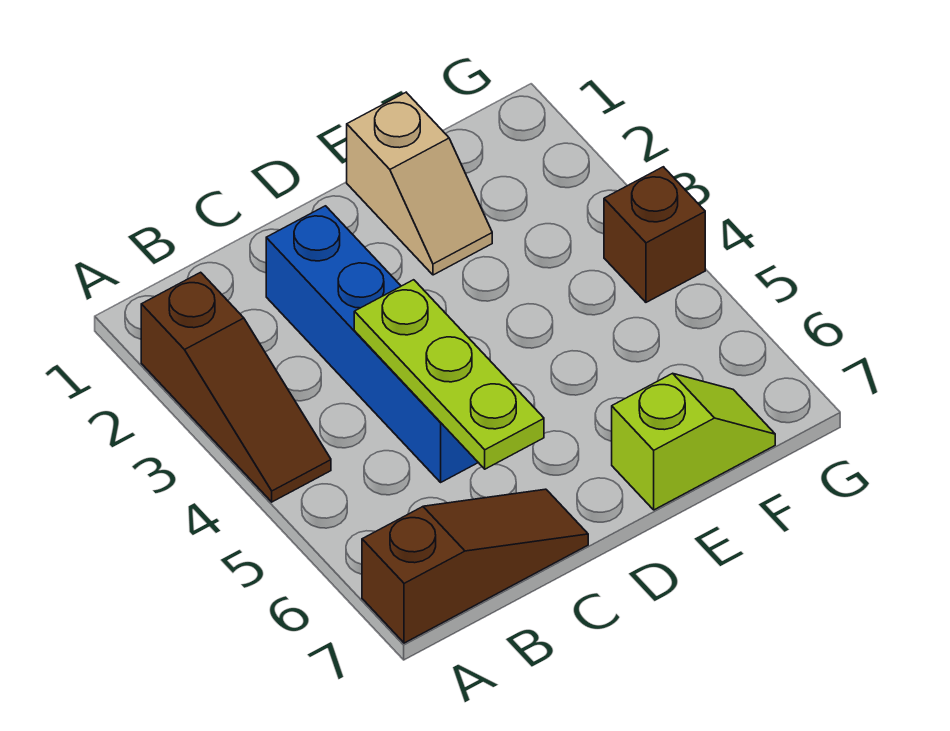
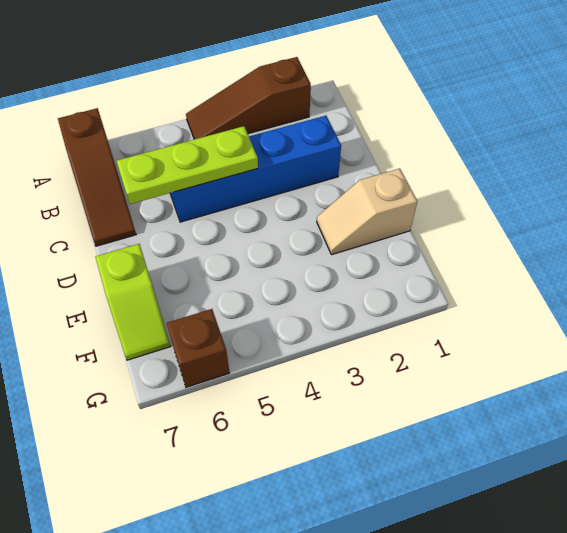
brown 1x1 brick [604,167,705,302] -> brown 1x1 brick moved to [167,309,230,387]

